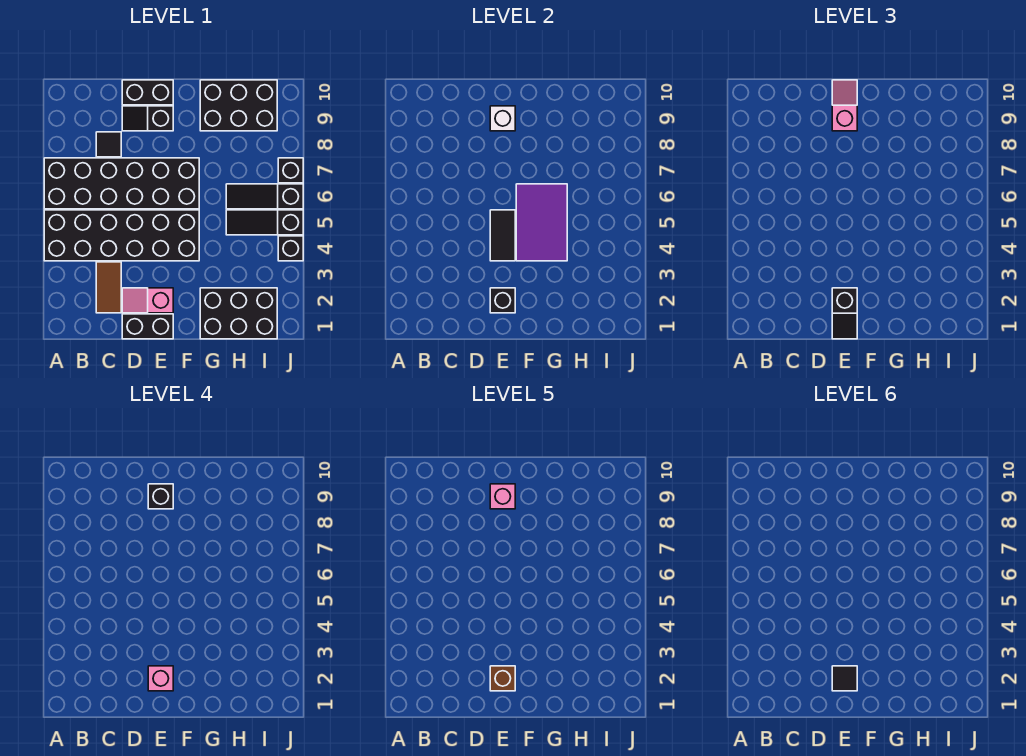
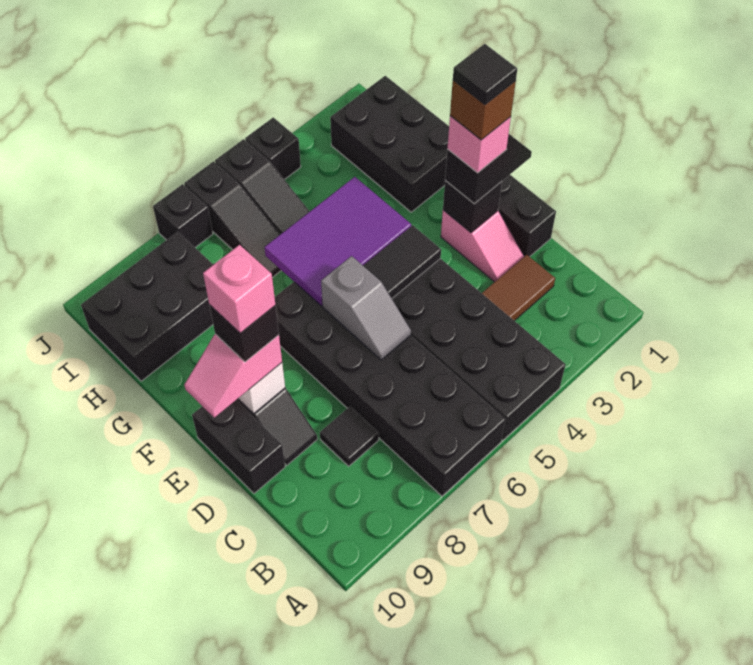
none -> grey 1x2 slope [321,256,411,360]
black 2x3 brick [200,80,277,131] -> black 2x3 brick turned to [81,232,213,381]

